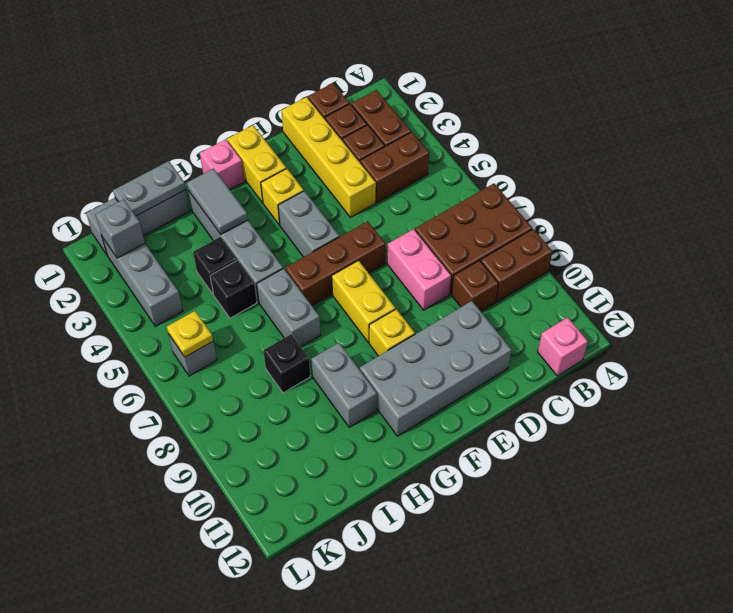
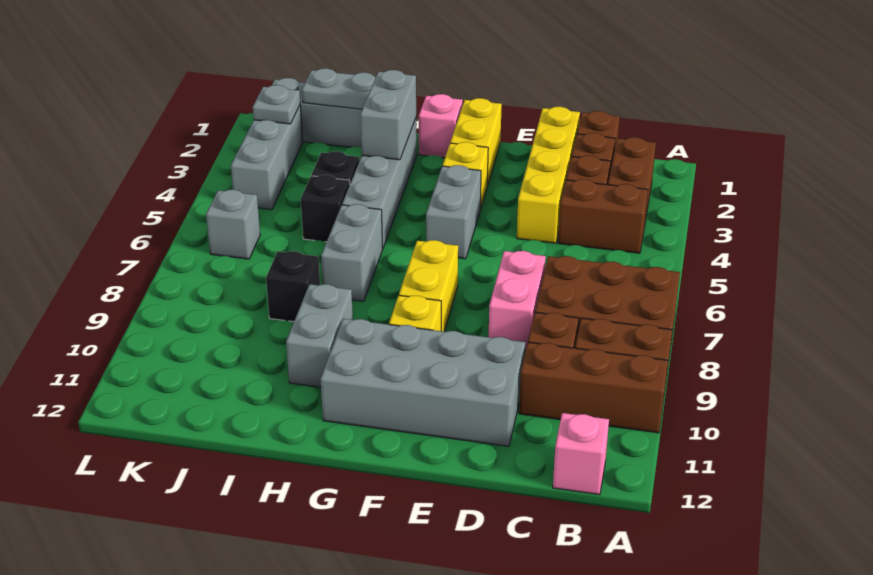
brown 1x3 brick [285,221,385,306] -> brown 1x3 brick moved to [519,342,668,433]
grey 1x2 tile [187,169,248,234] -> grey 1x2 brick [360,70,416,160]
grey 1x1 brick [96,199,145,258] -> grey 1x1 plate [253,85,300,124]
yellow 1x1 plate [167,311,213,357] -> none

